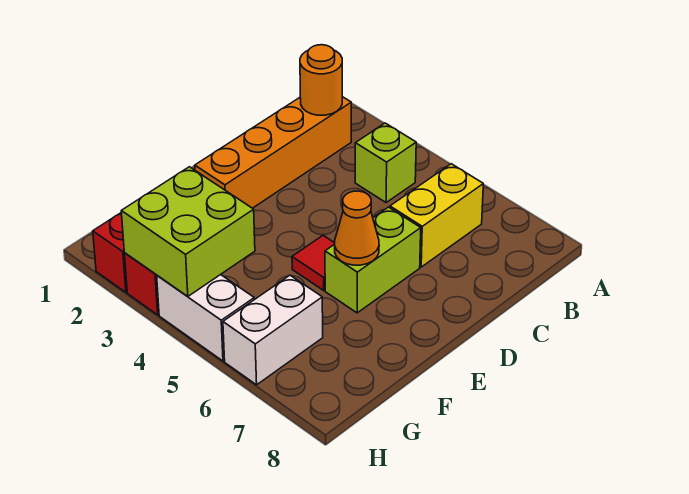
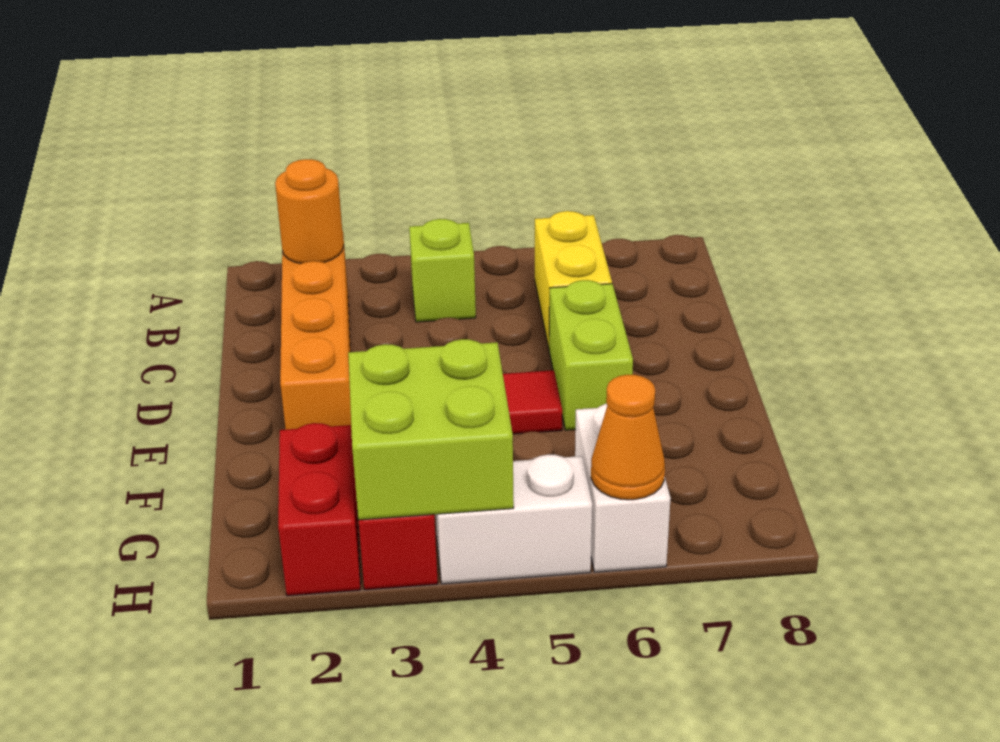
orange 1x1 cone [335,191,379,265] -> orange 1x1 cone moved to [591,375,665,500]

